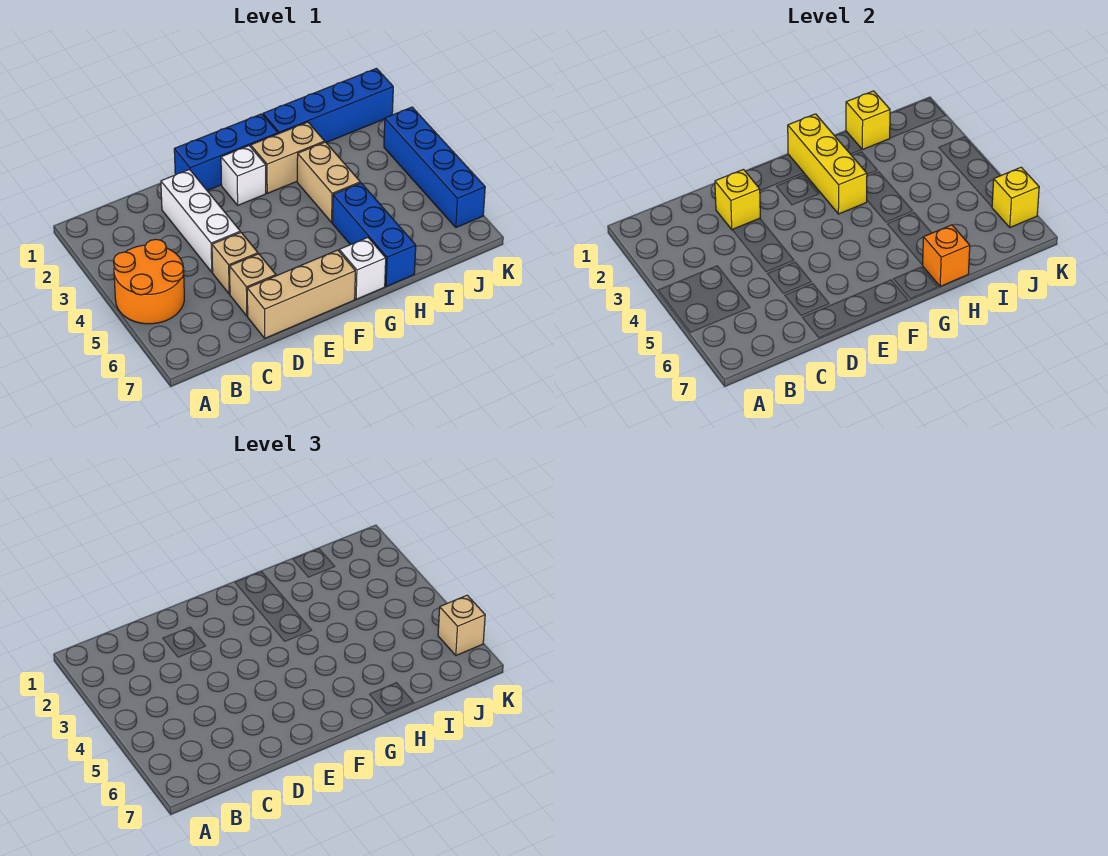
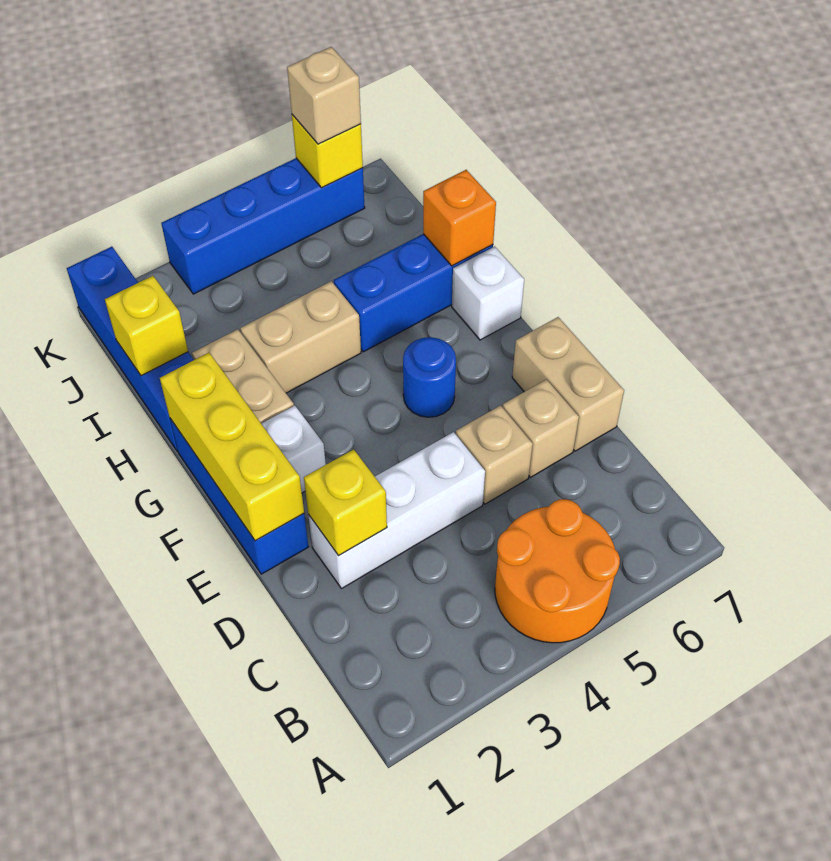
tan 1x3 brick [247,250,355,338] -> tan 1x2 brick [512,317,624,451]
none -> blue 1x1 round brick [403,337,456,417]
yellow 1x3 brick [788,114,867,214] -> yellow 1x3 brick turned to [160,353,304,541]

